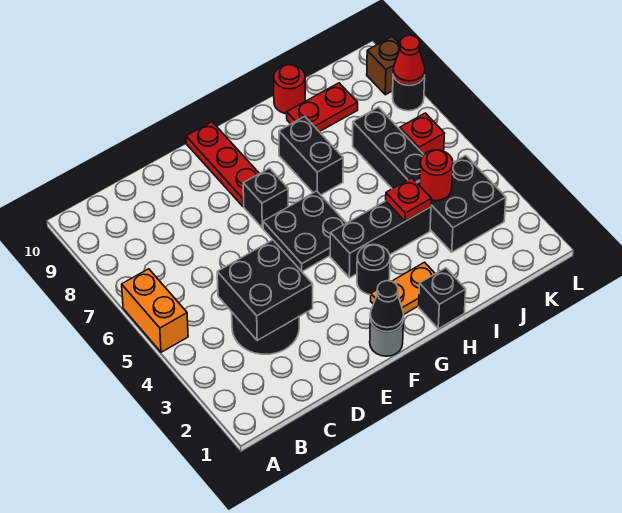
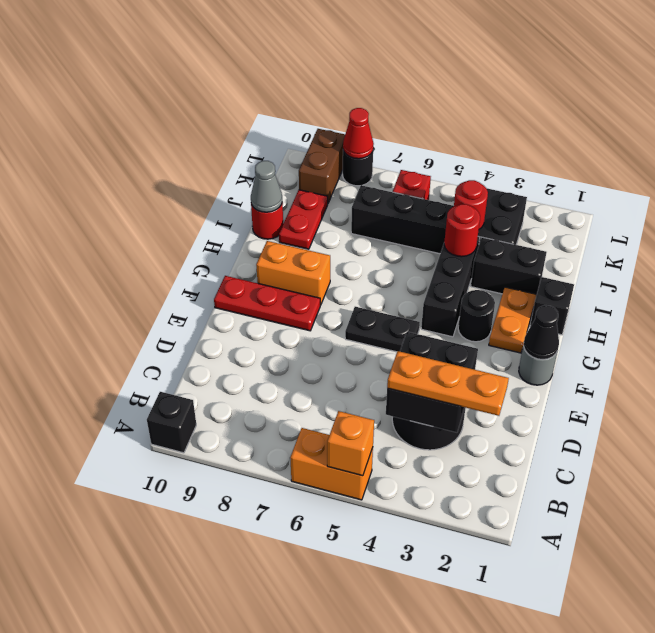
none -> orange 1x1 brick [327,411,374,476]
none -> orange 1x3 plate [387,351,509,416]
black 2x2 plate [263,191,346,272] -> black 1x2 plate [345,307,420,352]
black 1x1 brick [243,168,288,228] -> black 1x1 brick moved to [147,392,196,453]
none -> orange 1x2 brick [256,241,330,305]
black 1x2 brick [279,116,343,195] -> black 1x2 brick moved to [471,237,546,295]
red 1x1 plate [386,178,431,221] -> red 1x1 round brick [444,204,480,257]
none -> grey 1x1 cone [251,161,282,212]
brown 1x1 brick [367,36,400,95] -> brown 1x2 brick [299,129,345,203]

